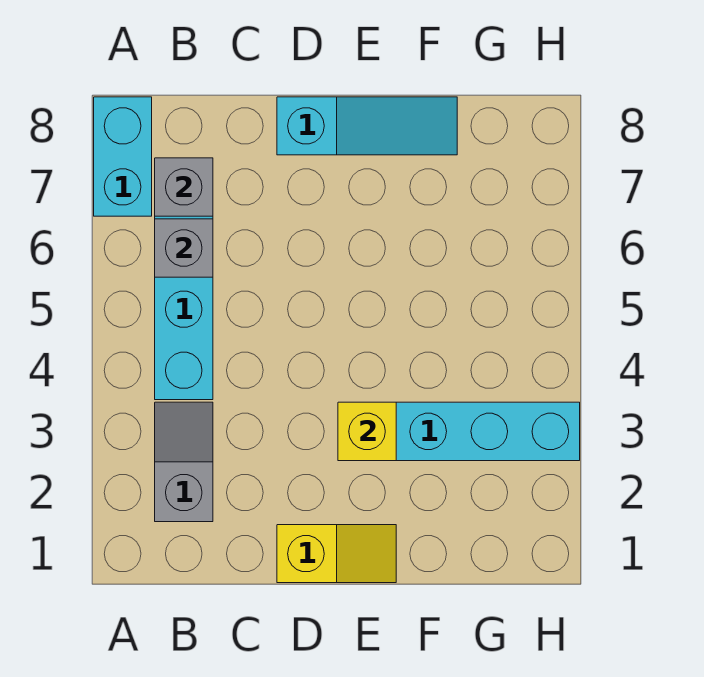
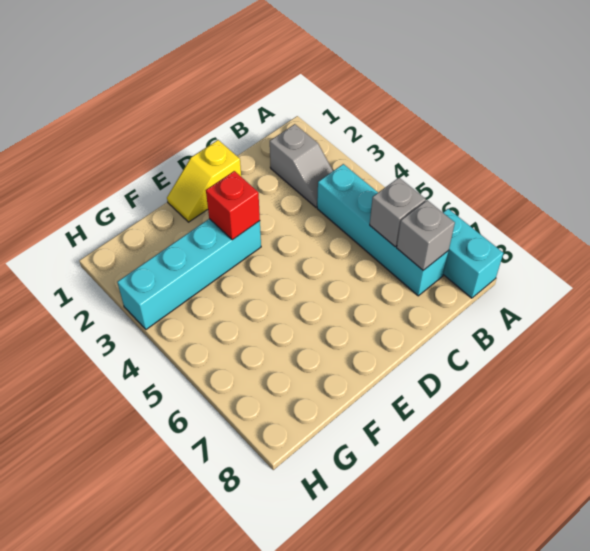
cyan 1x3 slope [277,97,457,155] -> none
yellow 1x1 brick [338,402,396,461] -> red 1x1 brick [206,171,260,240]

